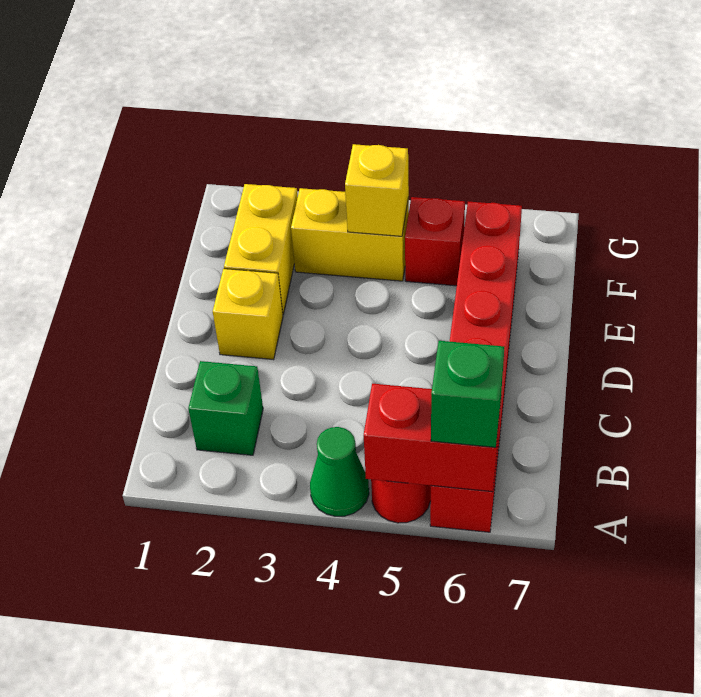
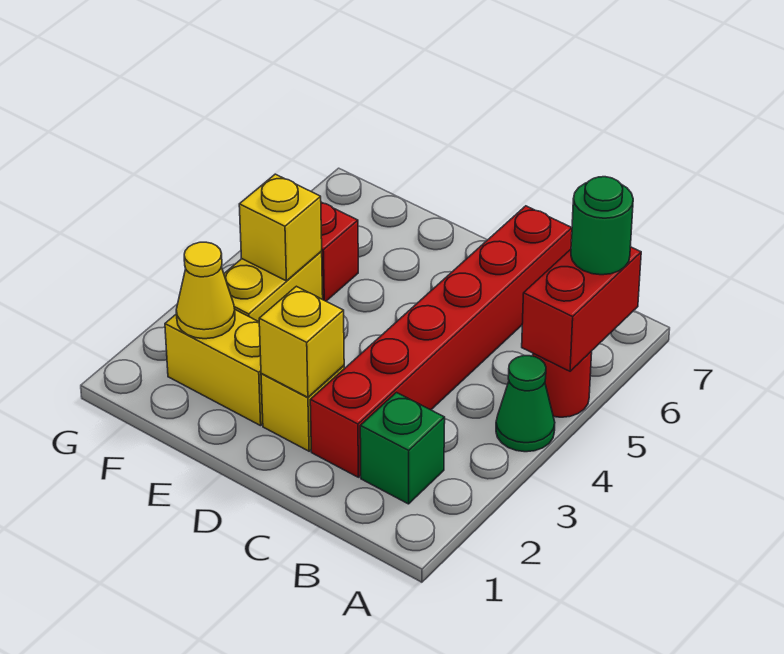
red 1x6 brick [430,202,522,532] -> red 1x6 brick turned to [310,206,572,477]
green 1x1 brick [431,341,504,447] -> green 1x1 round brick [571,177,633,275]
none -> yellow 1x1 brick [259,286,344,397]
none -> yellow 1x1 cone [176,242,235,339]

